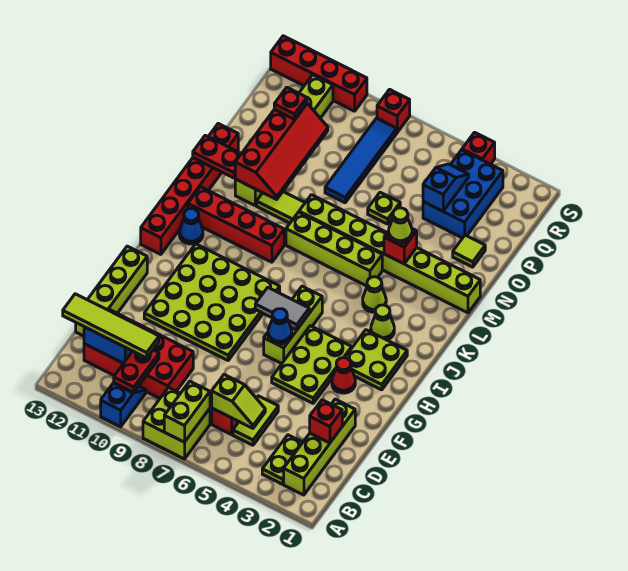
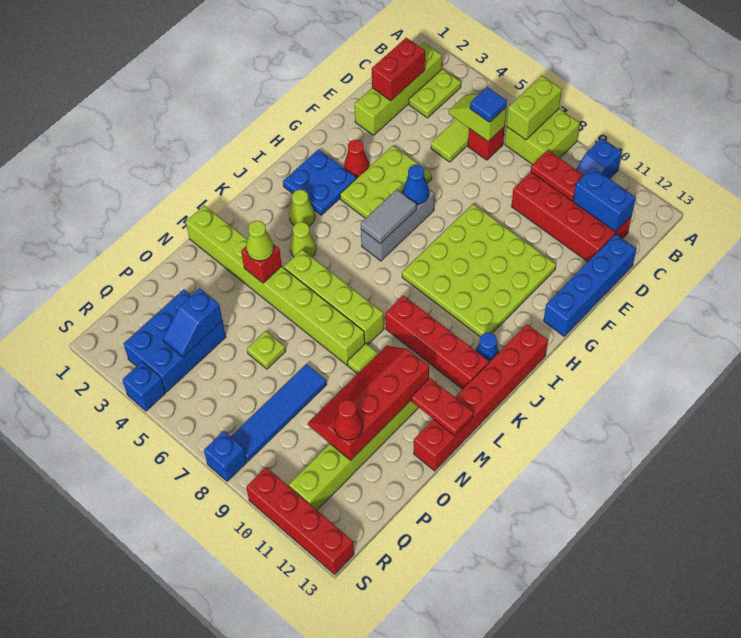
red 1x2 plate [114,350,159,392] -> red 1x2 plate turned to [531,150,584,201]
none -> blue 1x1 tile [470,87,507,122]
lime 1x4 tile [63,294,159,358] -> none
red 1x1 brick [310,400,342,443] -> red 1x2 brick [372,38,425,101]
lime 1x4 brick [76,246,147,336] -> blue 1x4 brick [544,234,636,336]
lime 1x3 brick [264,286,322,364] -> grey 1x3 brick [361,189,434,261]
lime 2x2 plate [345,330,407,390] -> blue 2x2 plate [283,149,356,215]
grey 1x2 tile [255,288,309,330] -> grey 1x2 tile turned to [361,190,416,244]
lime 1x1 tile [453,235,485,267] -> none
red 1x1 plate [274,87,307,119] -> red 1x1 cone [334,400,363,440]
red 1x1 brick [462,132,495,164] -> blue 1x1 brick [122,362,166,411]
red 1x1 brick [377,89,410,132] -> blue 1x1 brick [204,431,247,481]

